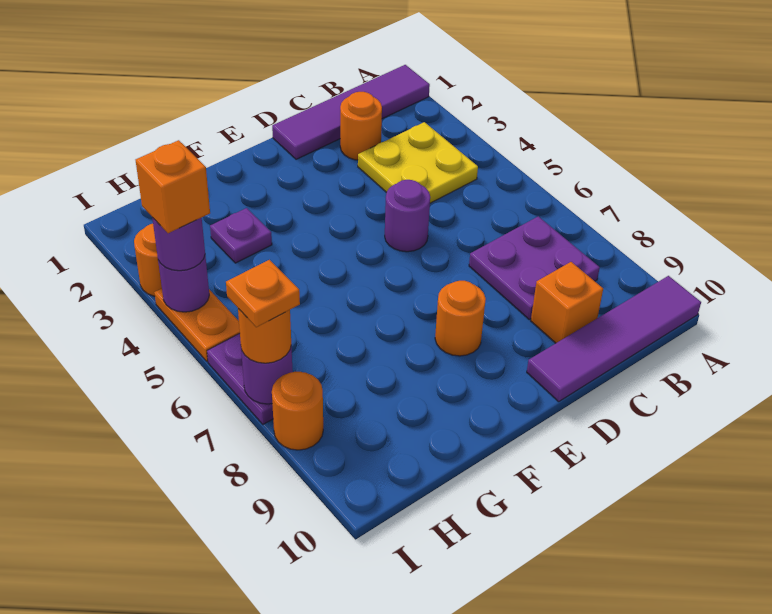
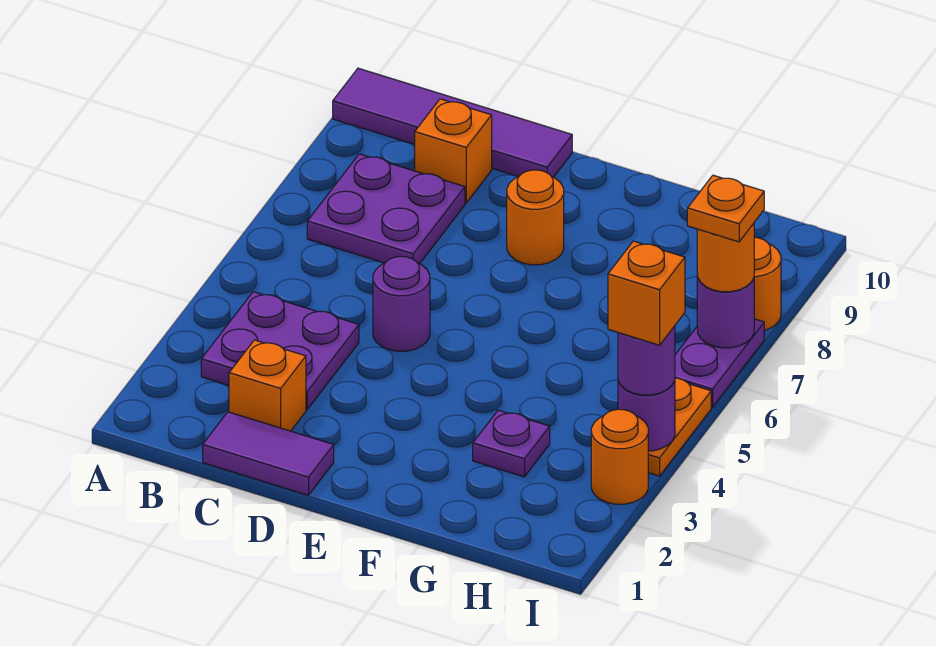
purple 1x4 tile [272,65,430,159] -> purple 1x2 tile [203,412,334,495]
yellow 2x2 plate [358,122,478,203] -> purple 2x2 plate [201,292,359,410]
orange 1x1 round brick [340,92,382,160] -> orange 1x1 brick [229,340,306,431]

